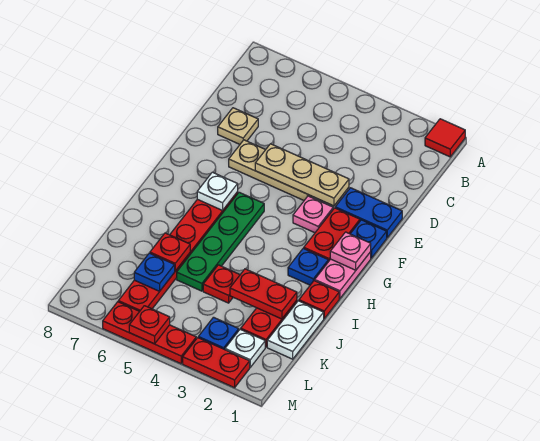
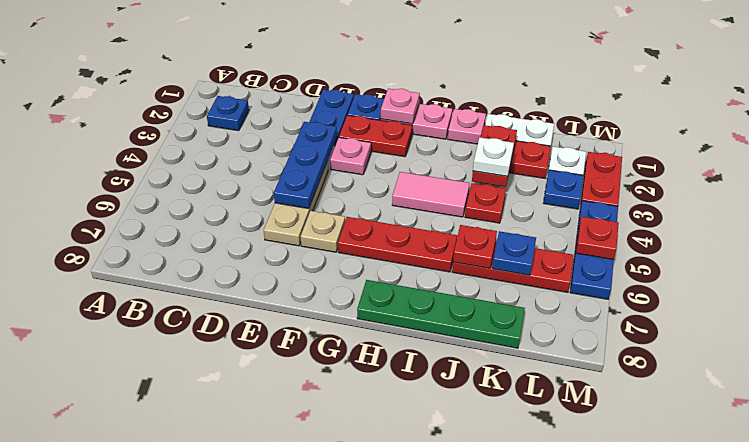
red 1x1 tile [425,119,465,157] -> none
tan 1x1 plate [218,108,258,144] -> tan 1x1 plate moved to [300,211,345,252]
tan 1x3 plate [255,144,349,206] -> blue 1x3 plate [274,122,337,209]
green 1x4 plate [177,192,264,291] -> green 1x4 plate moved to [357,280,525,348]
white 1x1 plate [197,172,238,210] -> white 1x1 plate moved to [473,137,514,176]
blue 1x1 plate [288,248,328,285] -> blue 1x1 plate moved to [207,96,249,131]
none -> pink 1x2 tile [392,172,470,217]
red 1x1 plate [299,281,339,319] -> pink 1x1 plate [448,109,486,144]
red 1x3 plate [103,302,196,364] -> blue 1x3 plate [570,201,618,299]

